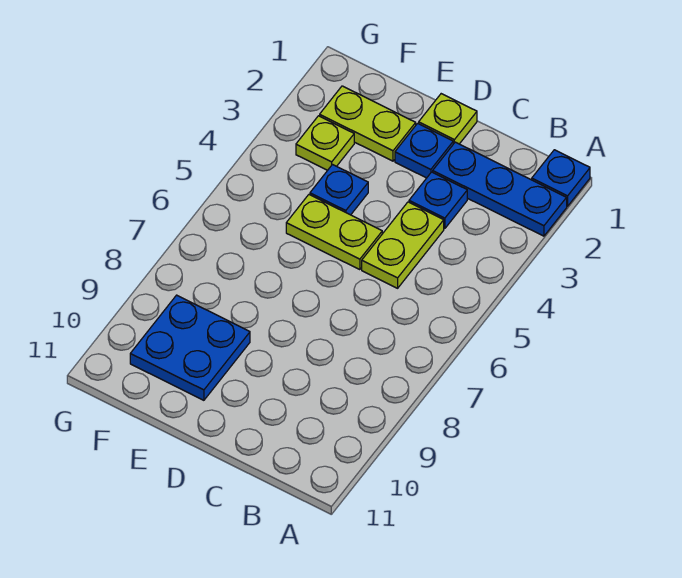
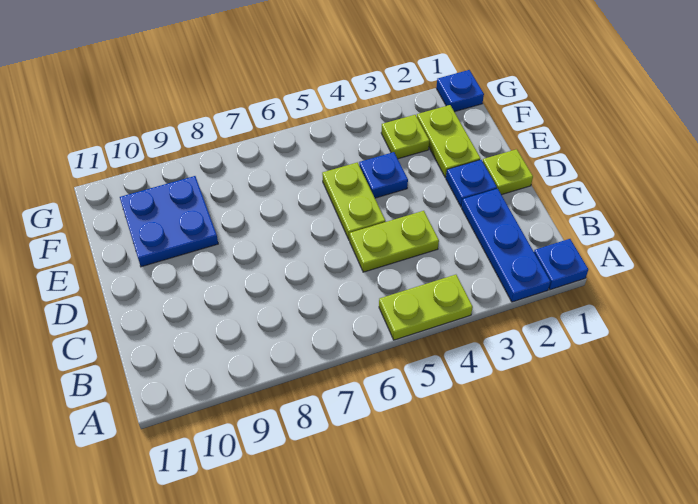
none -> lime 1x2 plate [379,275,473,340]
blue 1x1 plate [409,172,467,229] -> blue 1x1 plate moved to [436,70,484,112]

